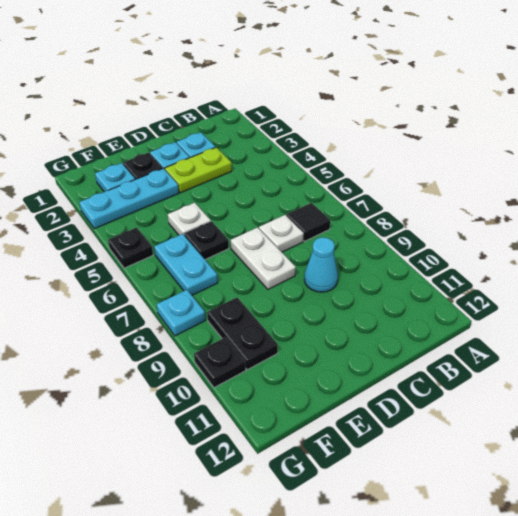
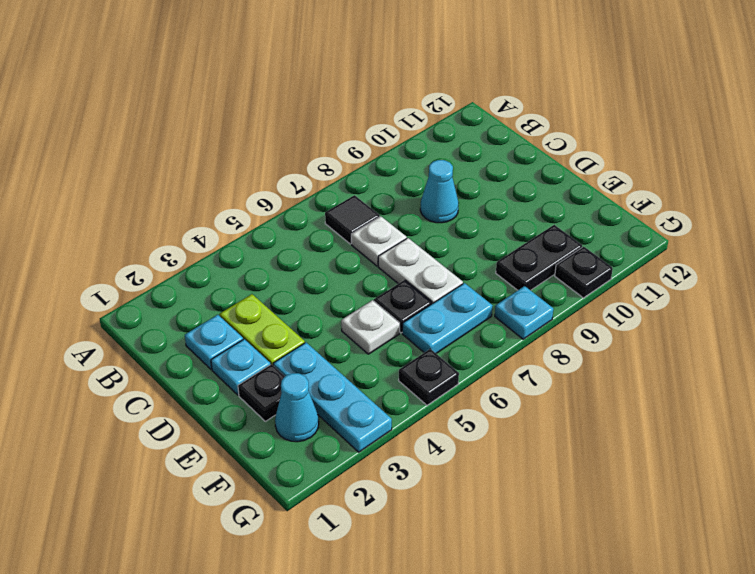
white 1x2 plate [231,228,296,289] -> white 1x2 plate turned to [378,238,463,304]
cyan 1x1 plate [95,163,135,192] -> cyan 1x1 cone [275,373,319,442]

